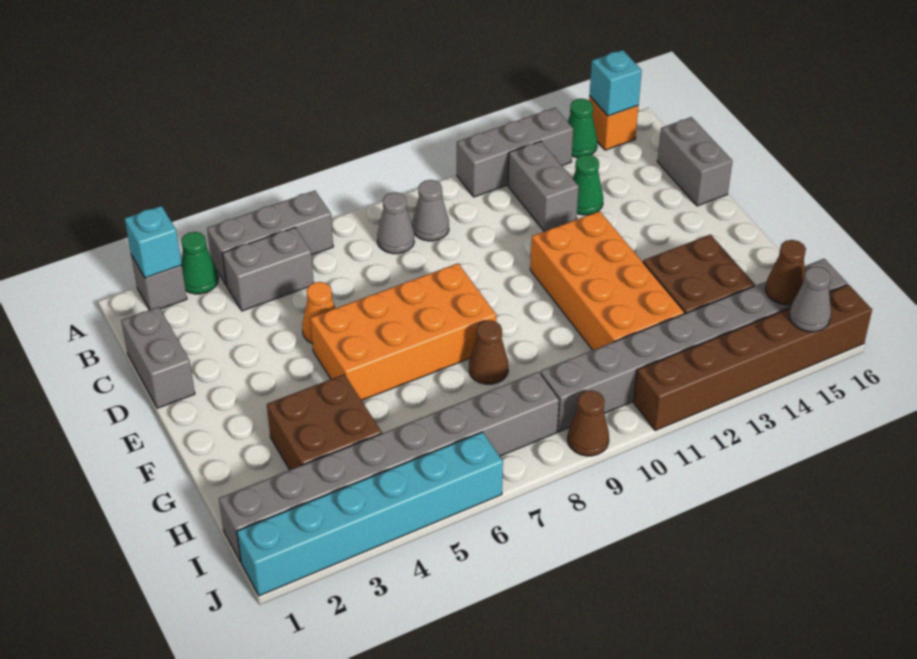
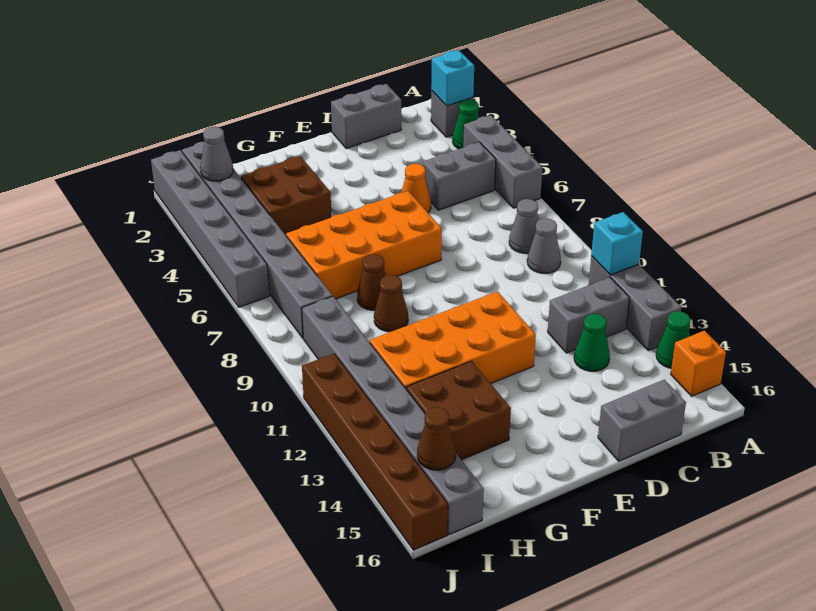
cyan 1x1 brick [589,50,642,116] -> cyan 1x1 brick moved to [591,212,643,275]
grey 1x2 brick [222,227,314,311] -> grey 1x2 brick turned to [423,142,496,210]
orange 2x4 brick [310,263,496,400] -> orange 2x4 brick turned to [286,191,442,299]
cyan 1x6 brick [237,432,503,596] -> grey 1x6 brick [151,150,269,307]
brown 1x1 cone [568,391,609,456] -> brown 1x1 cone moved to [374,275,408,332]
grey 1x1 cone [789,266,831,332] -> grey 1x1 cone moved to [200,127,233,181]

